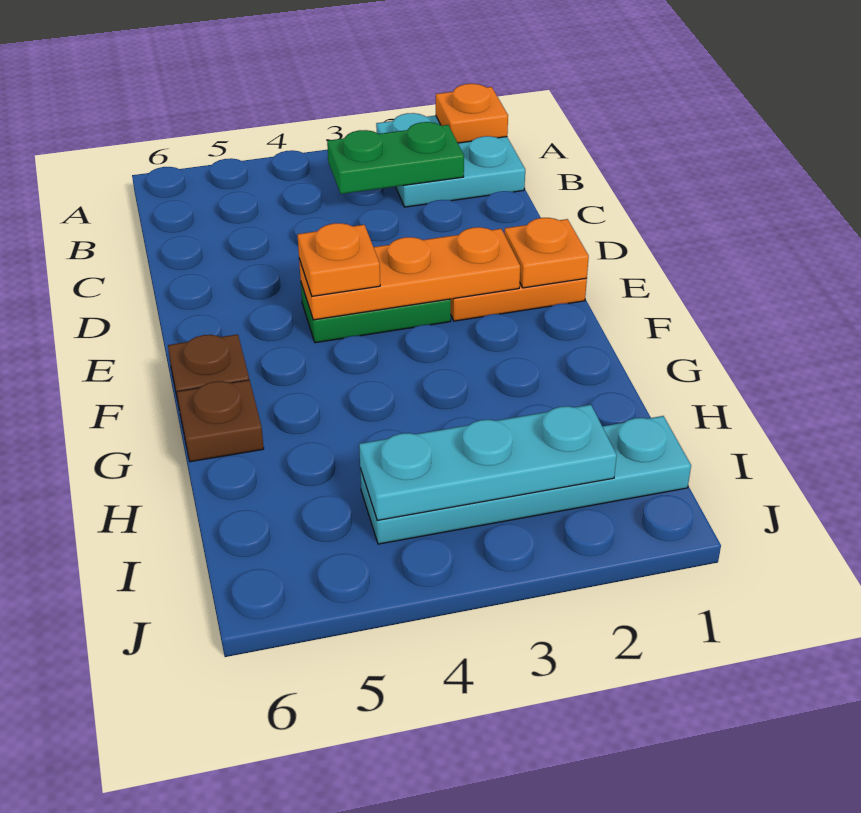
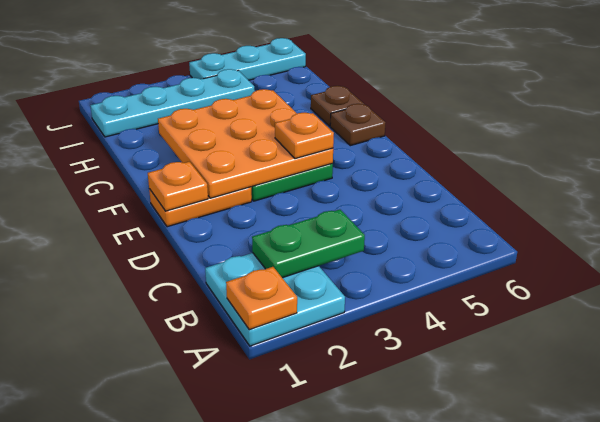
orange 1x3 plate [299,227,520,320] -> orange 3x3 plate [158,89,333,198]
cyan 1x3 plate [359,404,617,520] -> cyan 1x3 plate moved to [189,38,306,80]

